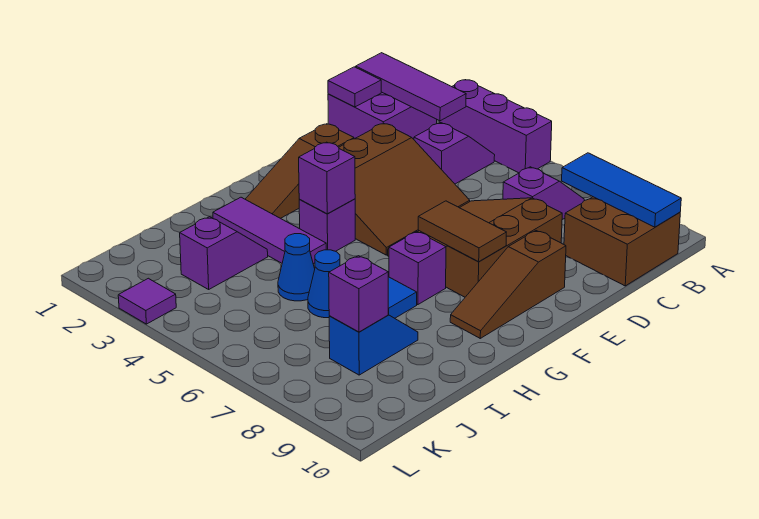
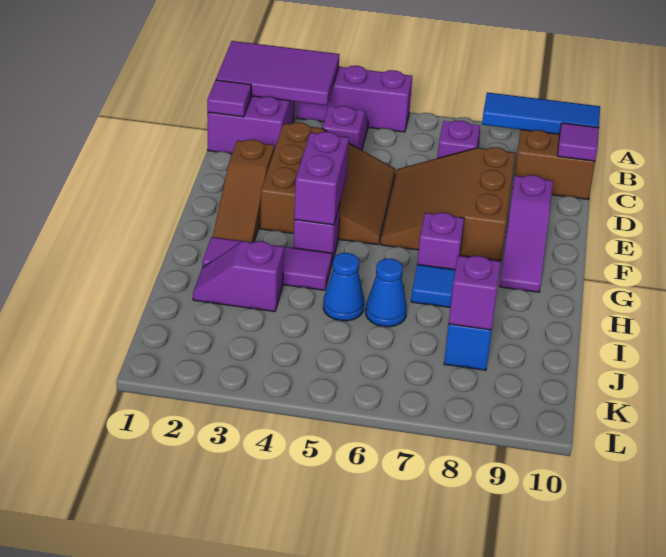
purple 1x3 tile [356,53,466,121] -> purple 2x3 tile [216,41,340,105]
brown 1x3 slope [450,231,566,338] -> purple 1x3 slope [500,175,553,292]
brown 1x2 tile [418,201,506,262] -> none
purple 1x1 brick [299,142,355,214] -> purple 1x2 brick [294,132,349,225]
purple 1x2 slope [180,217,268,289] -> purple 1x2 slope turned to [193,241,284,312]
purple 1x1 tile [118,278,176,324] -> purple 1x1 tile moved to [557,123,599,161]

